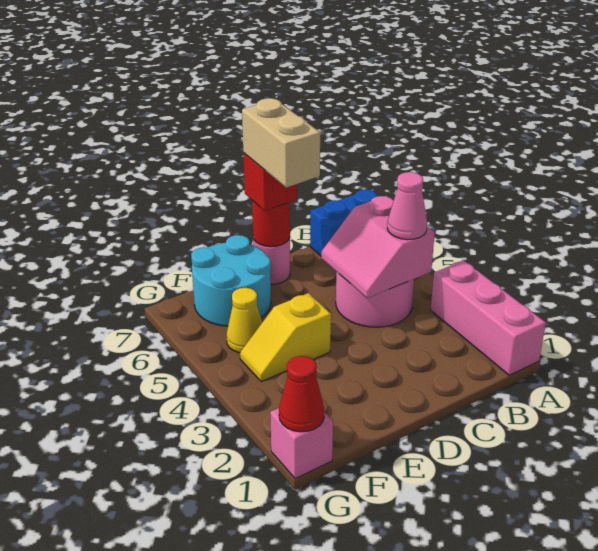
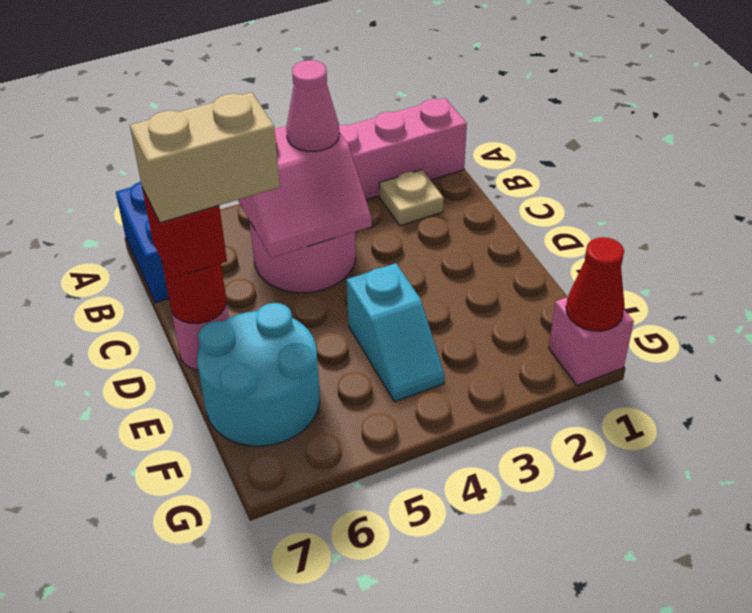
none -> tan 1x1 plate [379,170,444,226]
yellow 1x2 slope [240,293,331,382] -> cyan 1x2 slope [347,263,445,402]
yellow 1x1 cone [226,288,262,353] -> none

